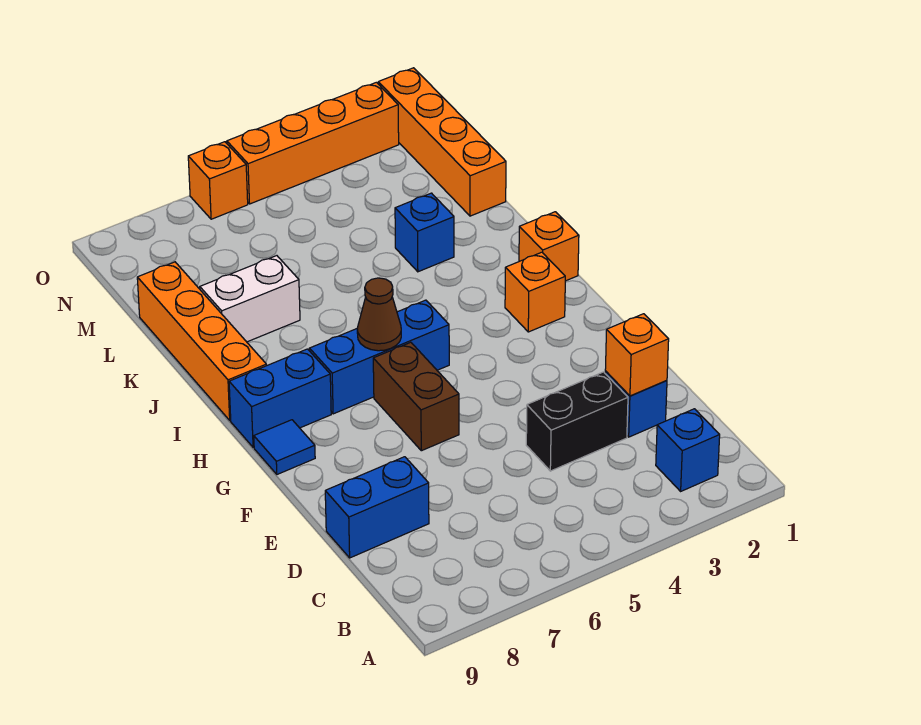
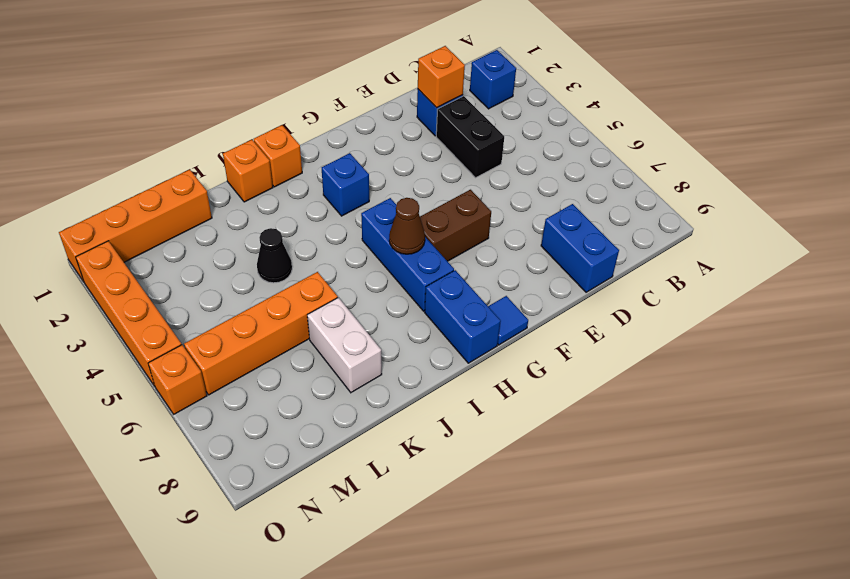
orange 1x1 brick [505,252,565,332] -> orange 1x1 brick moved to [223,140,273,202]
orange 1x4 brick [137,262,266,420] -> orange 1x4 brick moved to [184,272,338,395]
blue 1x1 brick [395,193,454,272] -> blue 1x1 brick moved to [322,153,369,216]
none -> black 1x1 cone [257,228,292,283]

